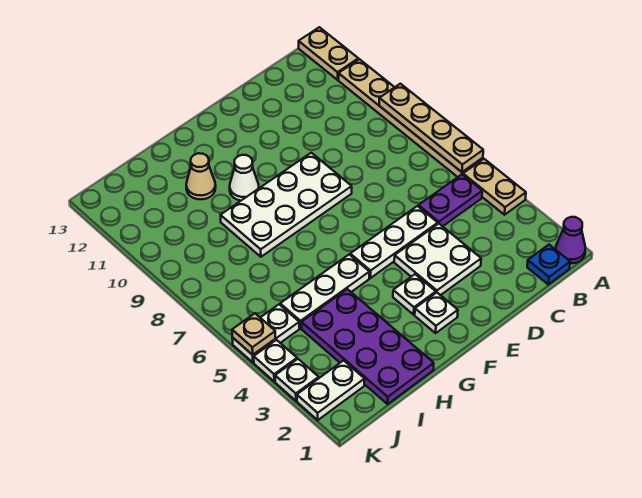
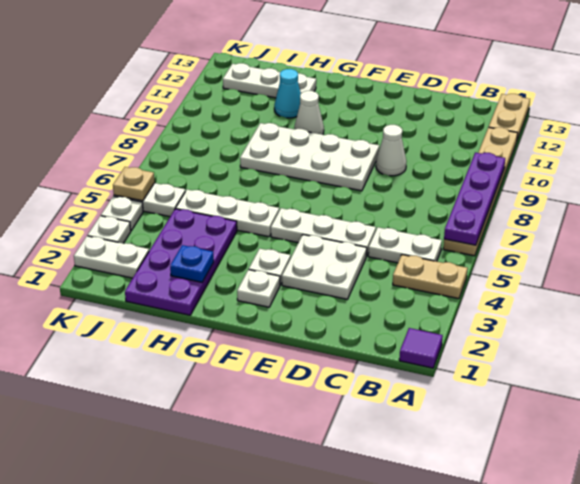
purple 1x1 cone [556,217,585,263] -> purple 1x1 tile [399,328,443,368]
tan 1x2 plate [463,159,526,215] -> tan 1x2 plate turned to [393,255,468,299]
tan 1x4 plate [379,84,483,172] -> purple 1x4 plate [444,152,505,245]
blue 1x1 plate [527,245,570,284] -> blue 1x1 plate moved to [170,245,214,282]
purple 1x2 plate [418,175,482,226] -> white 1x2 plate [368,227,442,263]
none -> white 1x1 cone [376,125,407,176]
tan 1x1 cone [186,153,216,199] -> cyan 1x1 cone [274,69,301,118]
none -> white 1x3 plate [223,63,316,98]

